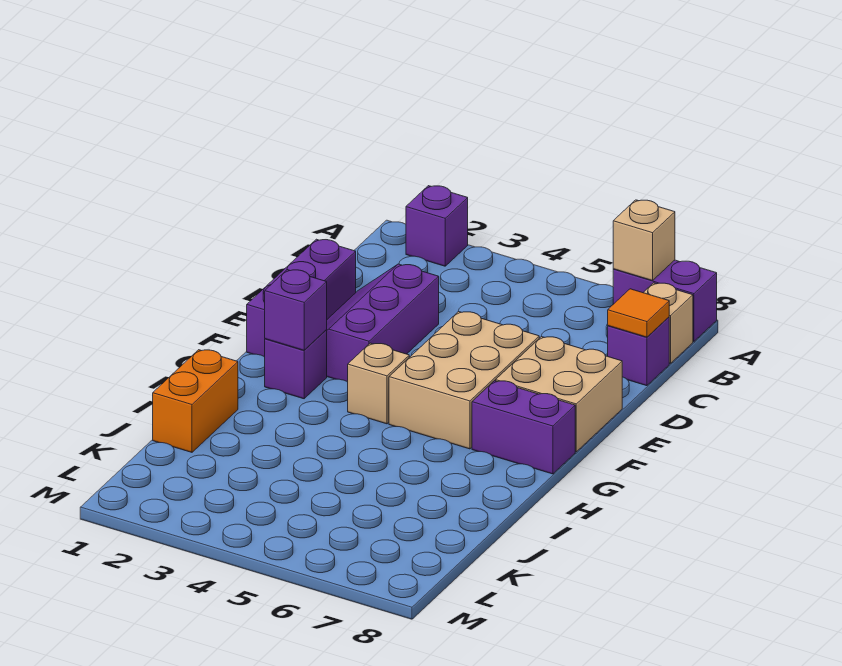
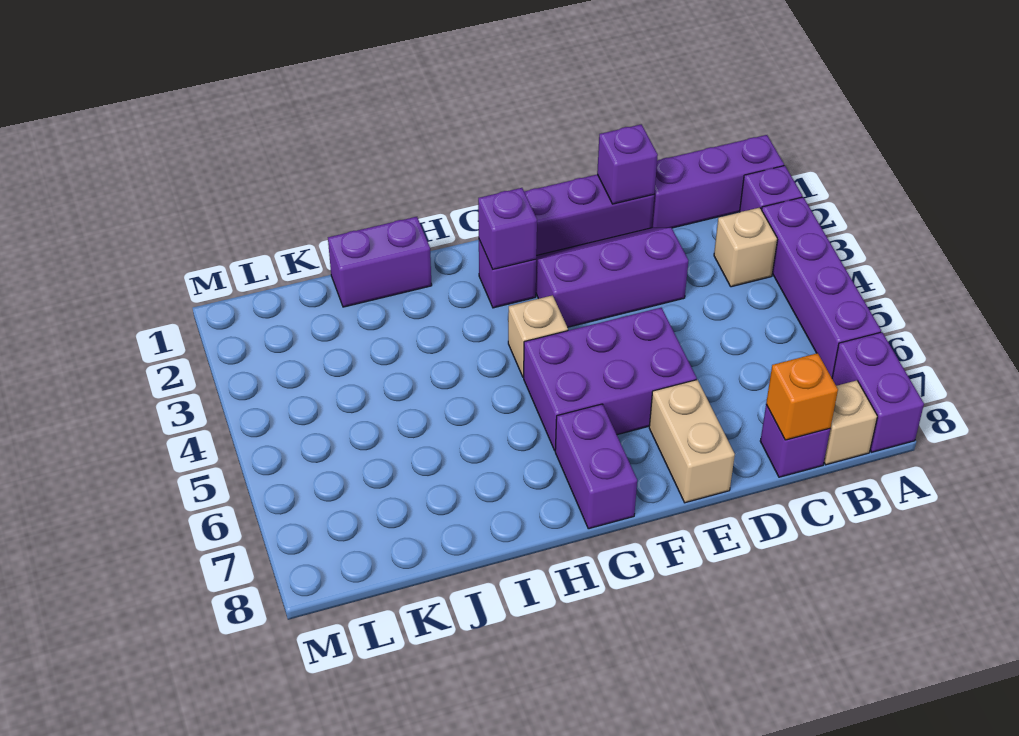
none -> purple 1x3 brick [652,135,784,228]
none -> purple 1x4 brick [762,197,881,378]
tan 1x1 brick [613,200,675,281] -> tan 1x1 brick moved to [714,208,777,287]
orange 1x1 tile [608,289,669,337] -> orange 1x1 brick [766,353,838,440]
none -> purple 1x1 brick [597,124,658,204]
tan 2x3 brick [389,312,539,449] -> purple 2x3 brick [524,308,697,450]
tan 2x2 brick [496,337,622,452] -> tan 1x2 brick [649,380,735,503]
orange 1x2 brick [153,350,238,452] -> purple 1x2 brick [328,217,432,307]

